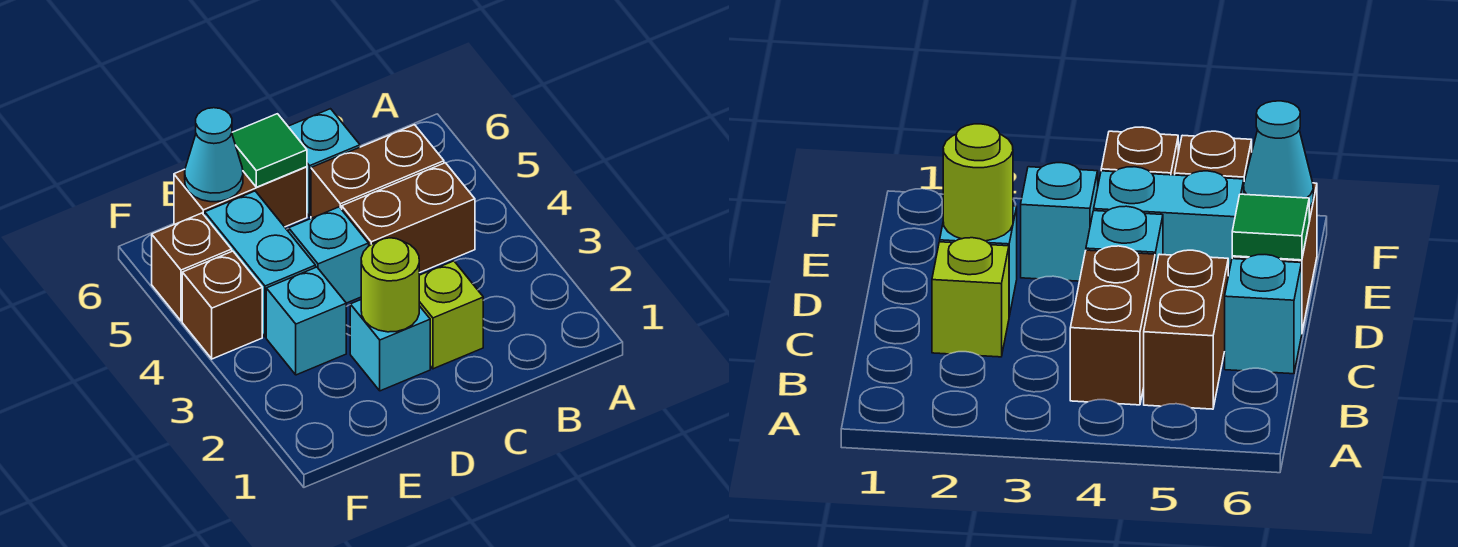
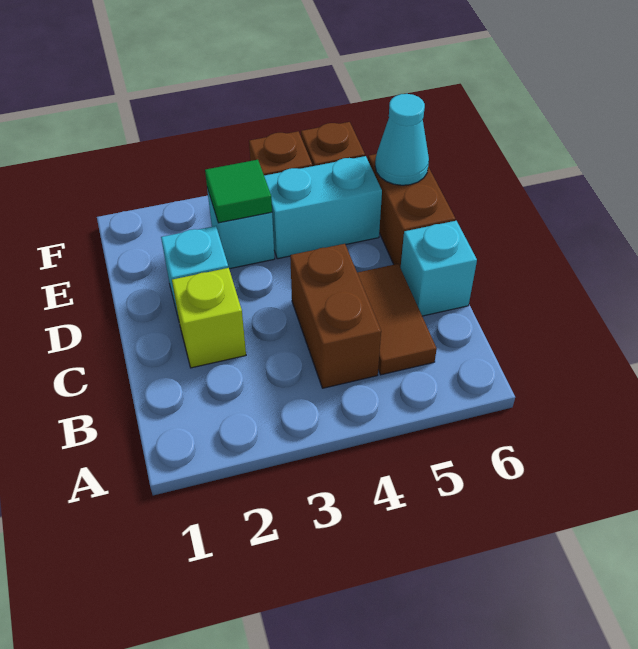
brown 1x2 brick [311,125,444,218] -> brown 1x2 tile [357,264,437,375]
lime 1x1 round brick [361,238,419,332] -> none
cyan 1x1 brick [289,207,369,303] -> none
green 1x1 tile [232,114,307,187] -> green 1x1 tile moved to [205,160,272,223]

